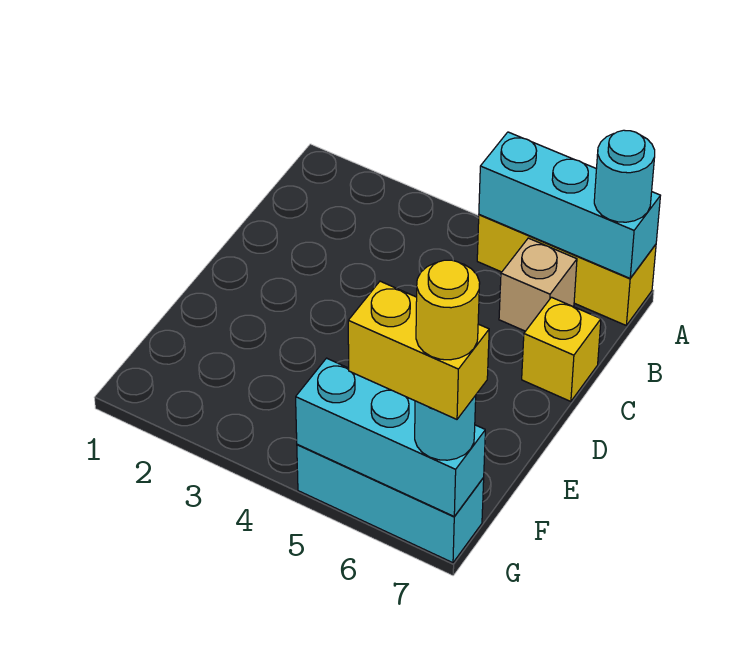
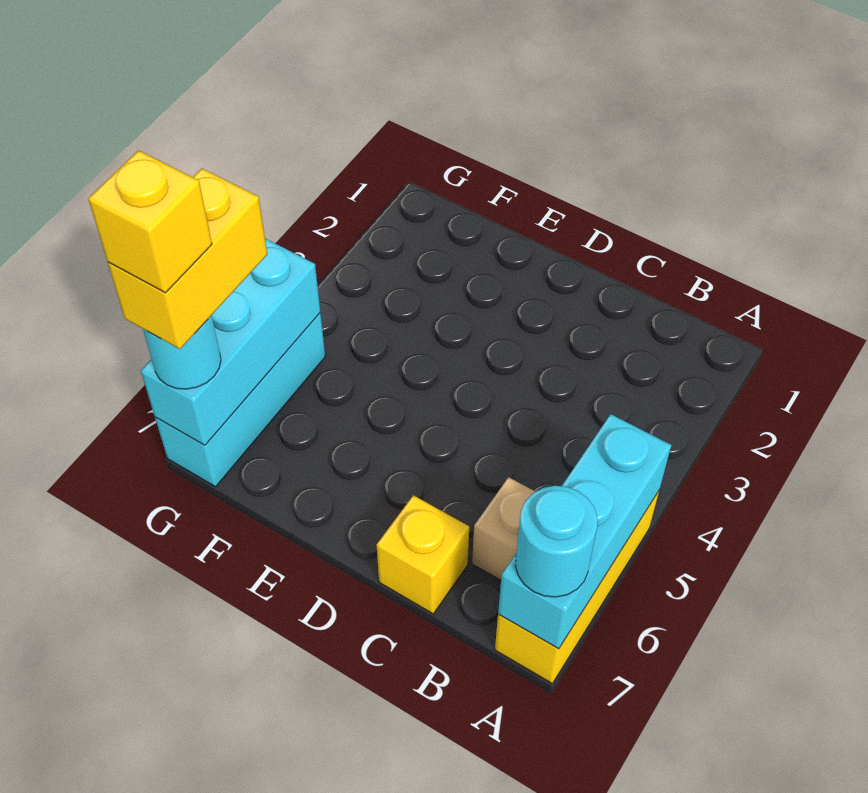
yellow 1x1 round brick [416,260,480,360] -> yellow 1x1 brick [88,150,212,293]

